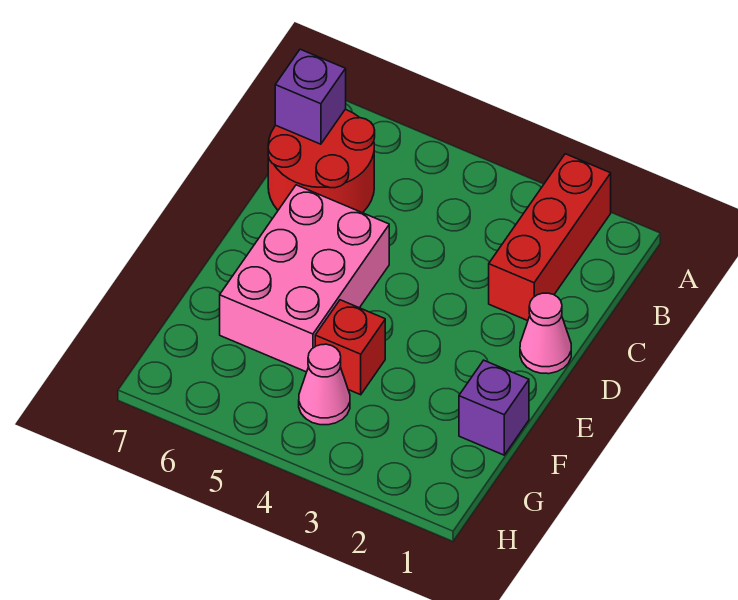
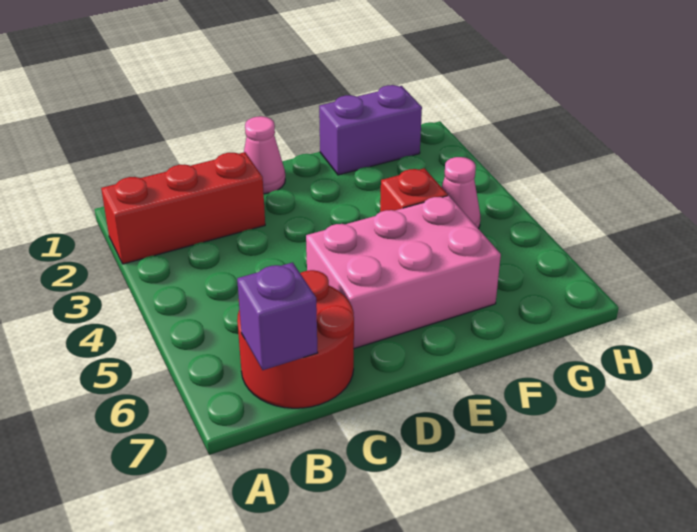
purple 1x1 brick [459,360,529,455] -> purple 1x2 brick [319,85,422,175]

